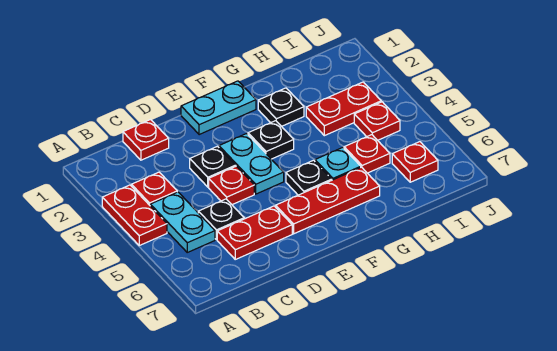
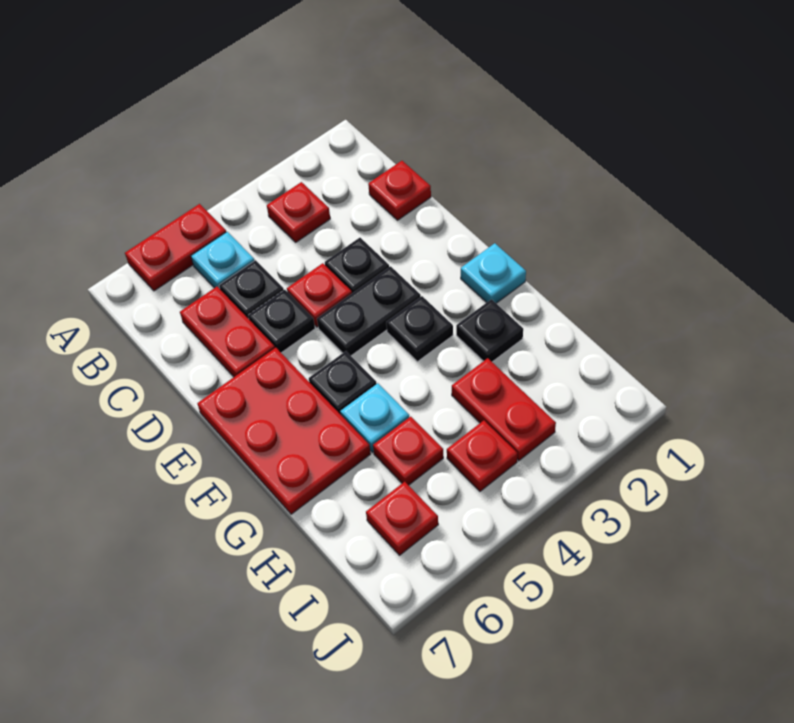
red 1x2 plate [102,185,167,245] -> red 1x2 plate moved to [125,204,226,291]
cyan 1x2 plate [150,192,215,252] -> cyan 1x1 plate [191,232,255,289]
none -> black 1x1 plate [248,290,315,353]
cyan 1x2 plate [181,81,256,135] -> cyan 1x1 plate [461,243,526,303]
cyan 1x2 plate [219,134,284,194] -> black 1x2 plate [317,266,421,356]
red 1x3 plate [276,167,380,234] -> red 2x3 plate [197,348,371,514]

